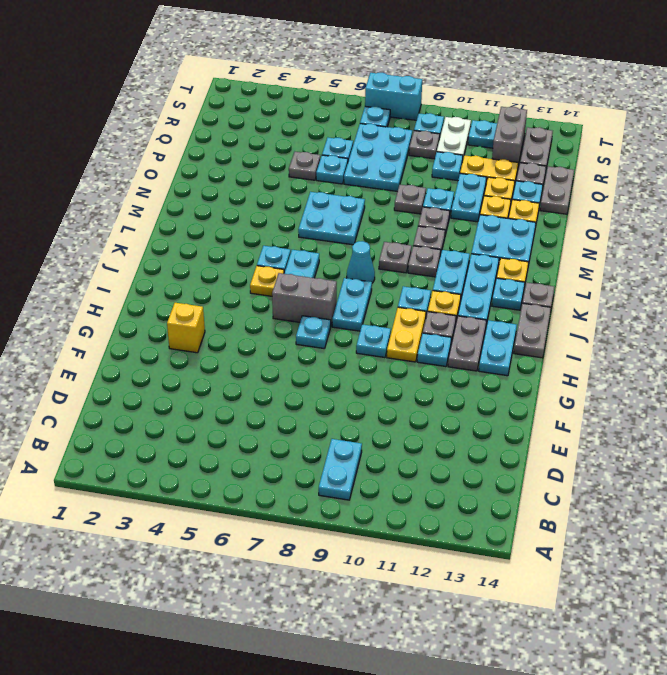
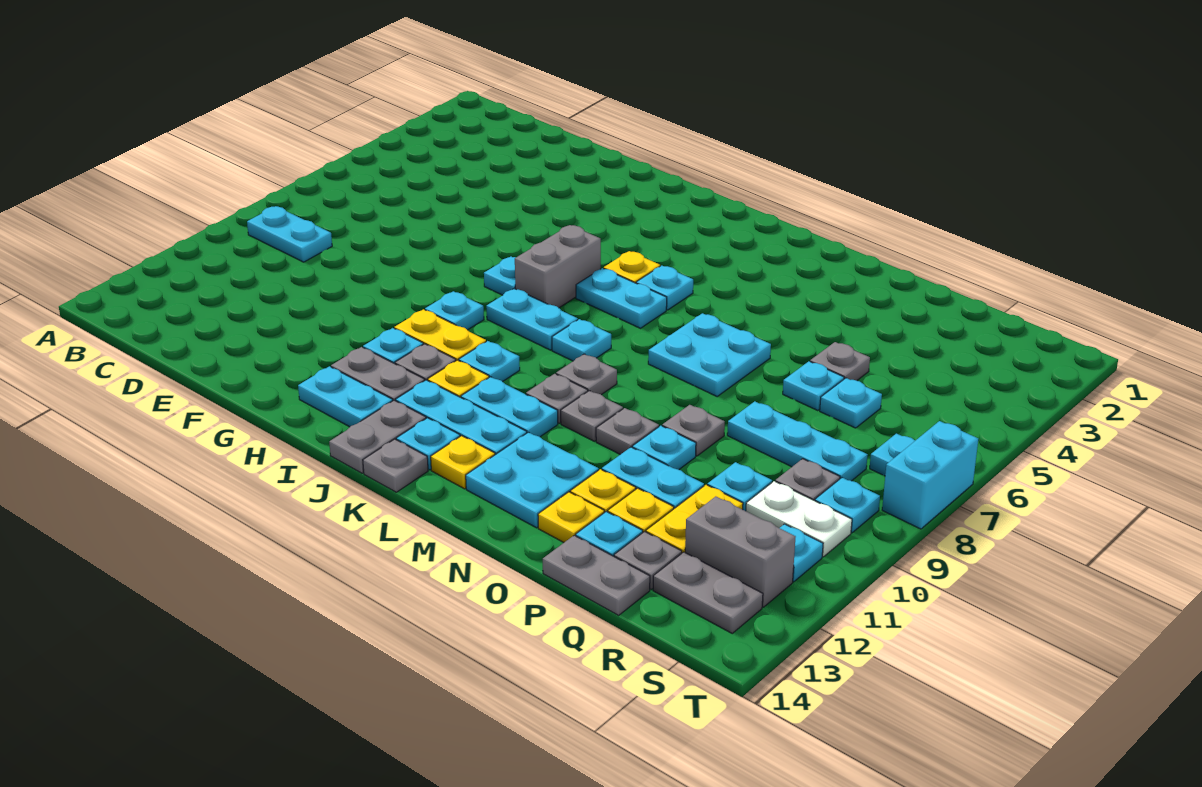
yellow 1x1 brick [167,303,205,353] -> none
grey 1x2 plate [514,303,551,358] -> grey 1x2 plate turned to [329,400,426,473]
cyan 1x1 cone [347,241,375,283] -> cyan 1x1 plate [552,319,611,361]
cyan 2x3 plate [344,124,412,191] -> cyan 1x3 plate [727,401,868,481]

